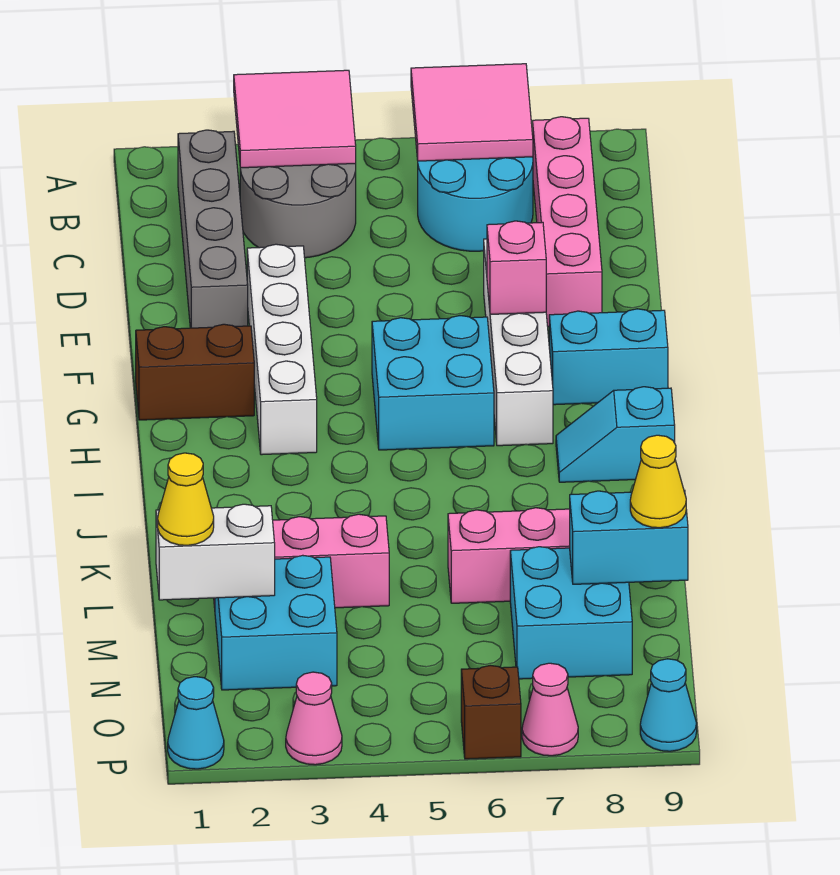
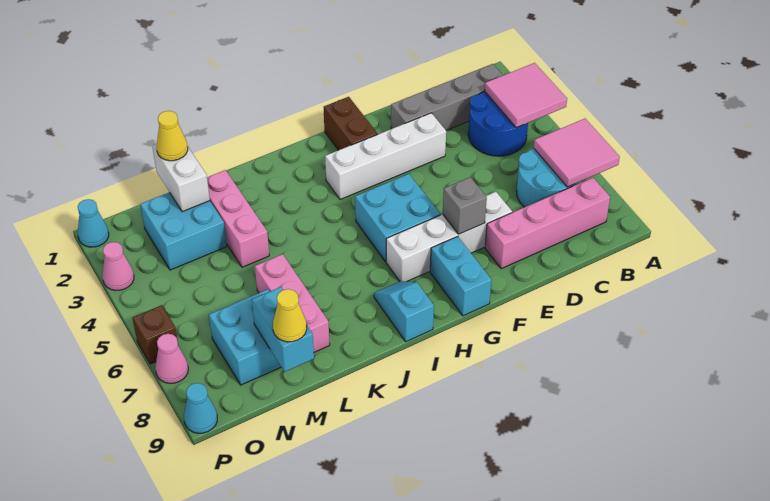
grey 2x2 round brick [240,164,356,258] -> blue 2x2 round brick [468,91,528,156]
pink 1x1 brick [487,221,546,314] -> grey 1x1 brick [443,177,487,234]

